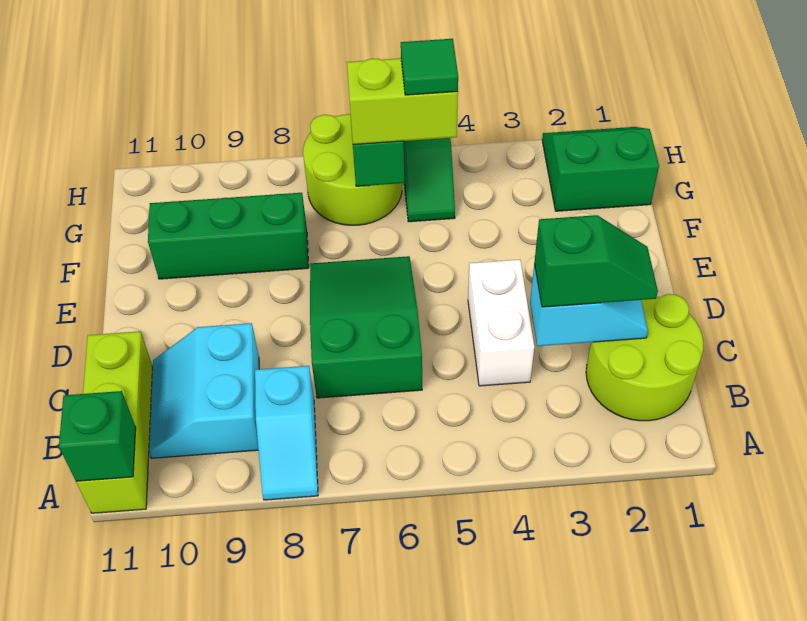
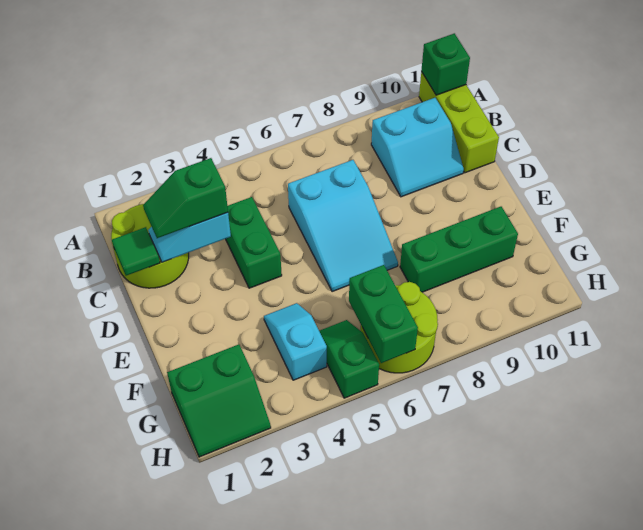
cyan 1x2 slope [255,366,318,500] -> cyan 1x2 slope moved to [264,303,327,380]
cyan 2x2 slope [149,323,259,458] -> cyan 2x2 slope turned to [371,98,464,197]
white 1x2 brick [468,260,534,386] -> green 1x2 brick [226,197,282,288]
green 2x3 slope [310,256,422,398] -> cyan 2x3 slope [288,160,398,292]
lime 1x2 brick [347,58,458,144] -> none
green 1x1 tile [401,39,458,95] -> green 1x1 tile moved to [112,227,160,276]

